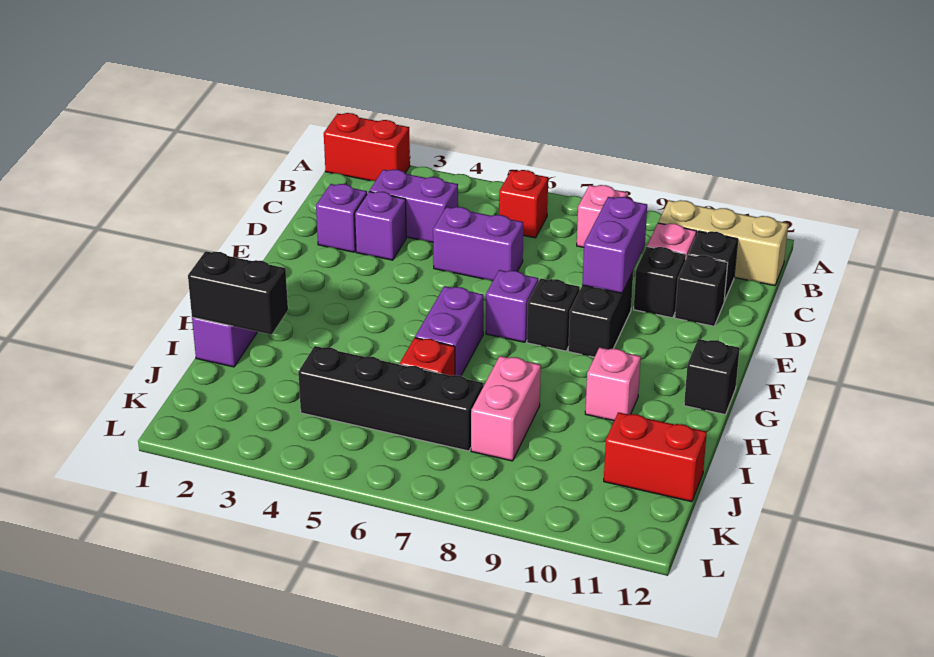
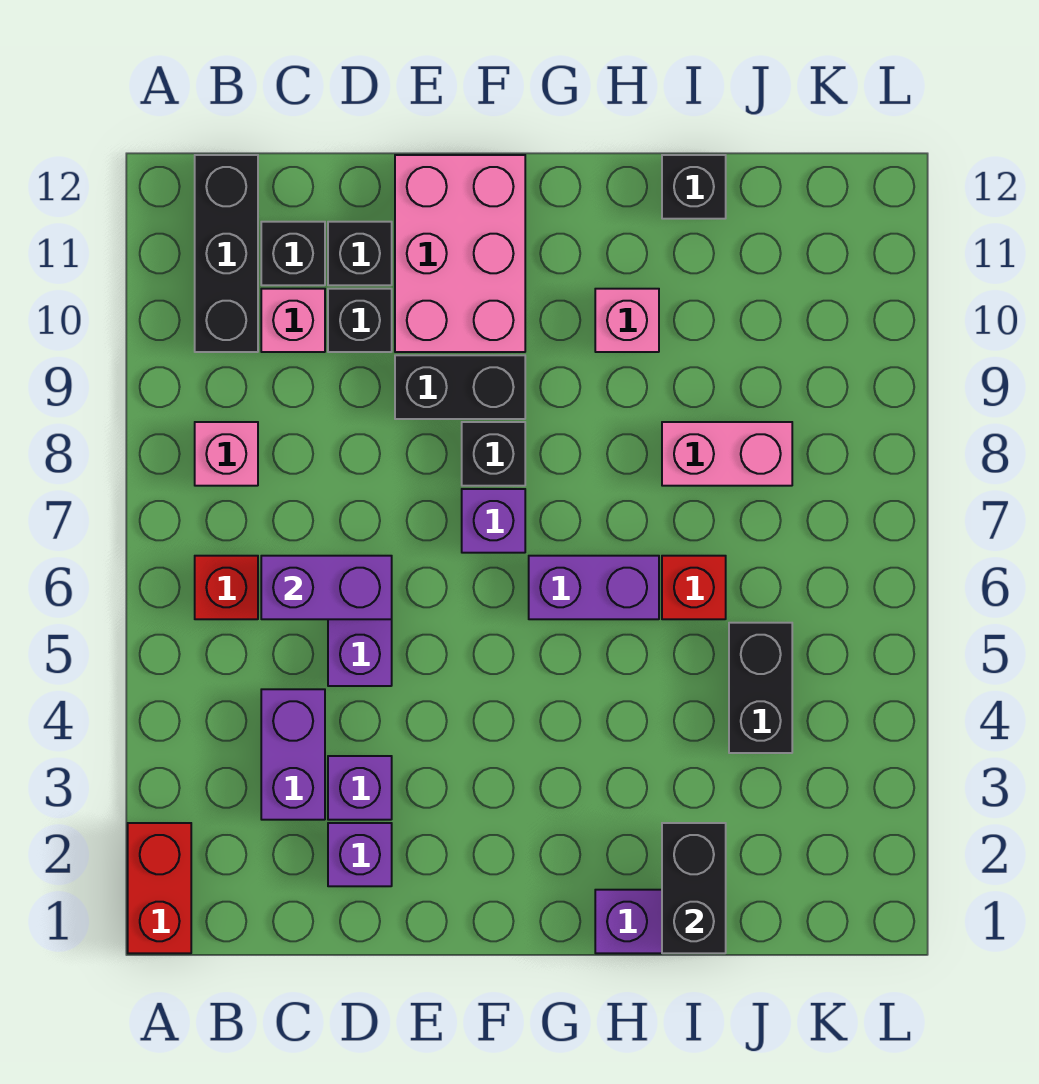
tan 1x3 brick [658,200,788,286] -> black 1x3 brick [195,155,258,352]
purple 1x2 brick [582,197,647,293] -> purple 1x2 brick moved to [261,556,392,619]
none -> pink 2x3 brick [395,155,525,352]
black 1x1 brick [684,339,740,415] -> black 1x1 brick moved to [662,155,726,219]
black 1x4 brick [298,346,483,451] -> black 1x2 brick [729,623,792,753]
red 1x2 brick [604,412,707,502] -> none

